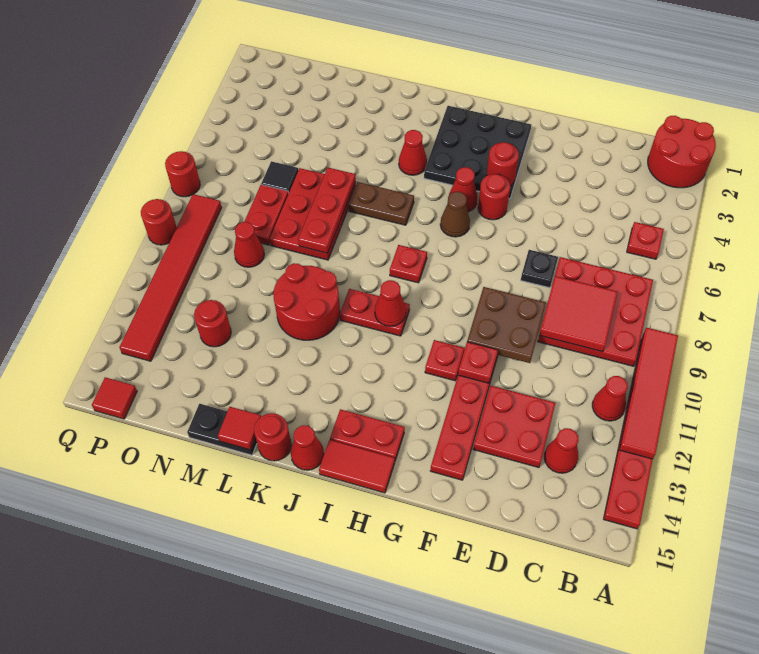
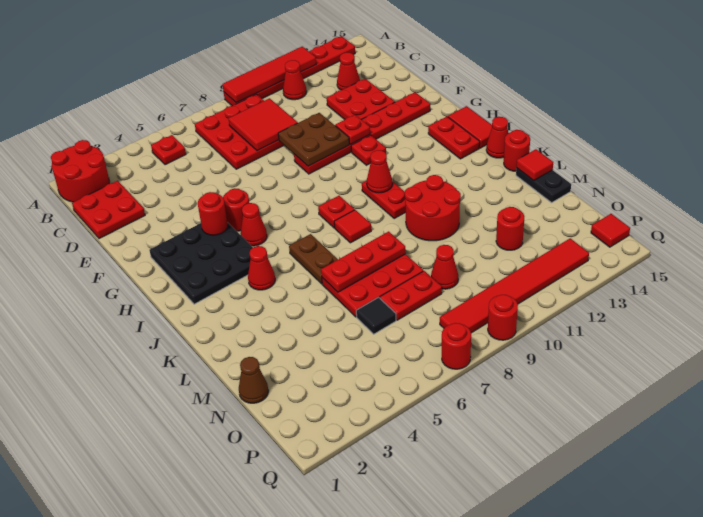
none -> red 2x2 plate [72,181,145,239]
black 1x1 plate [521,250,558,288] -> none
brown 1x1 cone [440,192,470,237] -> brown 1x1 cone moved to [239,357,268,403]
none -> red 1x1 tile [334,210,371,243]

